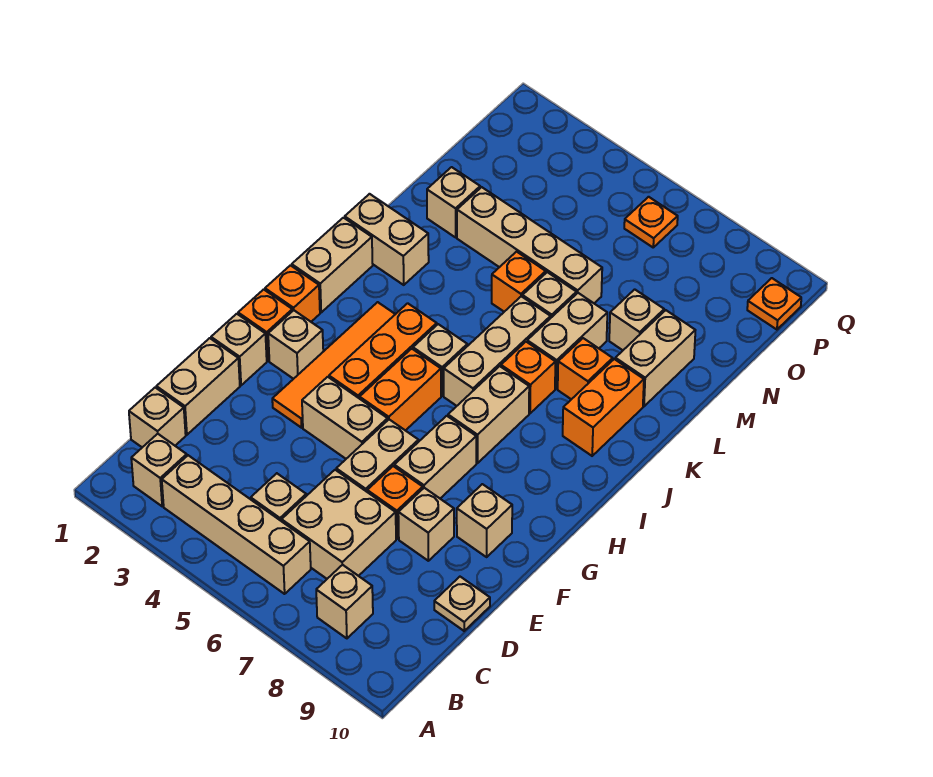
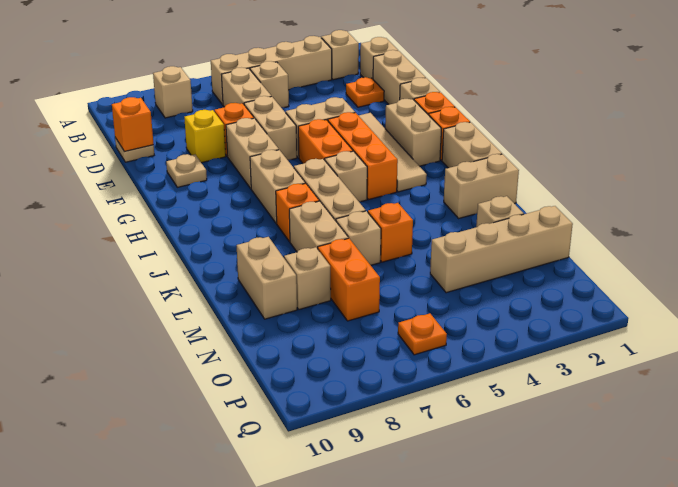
tan 2x2 brick [282,470,396,579] -> tan 1x2 brick [221,68,271,107]
tan 1x1 brick [398,488,454,561] -> yellow 1x1 brick [184,110,226,163]
orange 1x4 tile [272,302,395,428] -> tan 1x4 tile [358,113,427,192]
tan 1x1 brick [457,484,512,557] -> tan 1x1 plate [166,154,207,187]
tan 1x1 brick [268,310,323,379] -> tan 1x2 brick [385,99,441,166]
orange 1x2 brick [563,359,644,456] -> orange 1x2 brick moved to [318,238,380,321]
orange 1x1 brick [558,338,613,399] -> orange 1x1 brick moved to [112,97,154,152]
tan 1x4 brick [457,187,602,303] -> tan 1x4 brick moved to [430,206,573,293]
orange 1x1 plate [747,278,801,330] -> orange 1x1 plate moved to [346,77,384,107]

